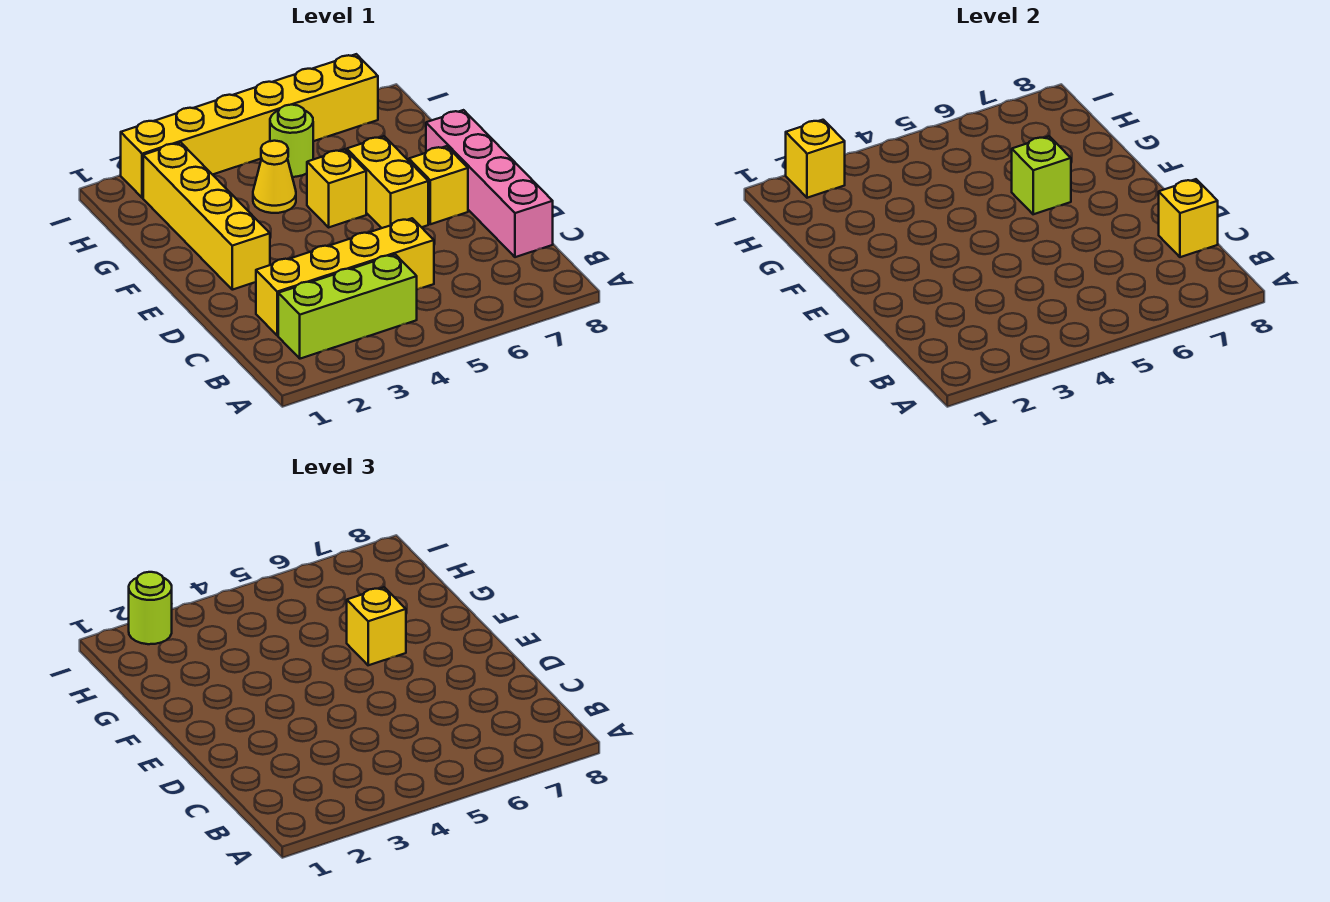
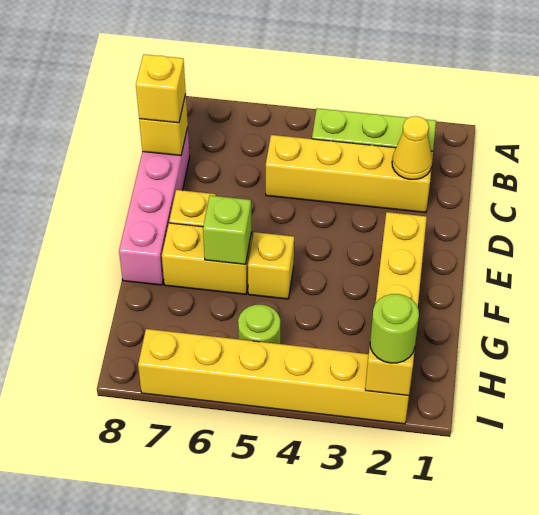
yellow 1x2 brick [347,136,428,228] -> yellow 1x2 brick turned to [162,223,252,294]
yellow 1x1 brick [347,587,406,665] -> yellow 1x1 brick moved to [136,54,186,123]
yellow 1x1 cone [253,141,296,213] -> yellow 1x1 cone moved to [392,116,432,180]

